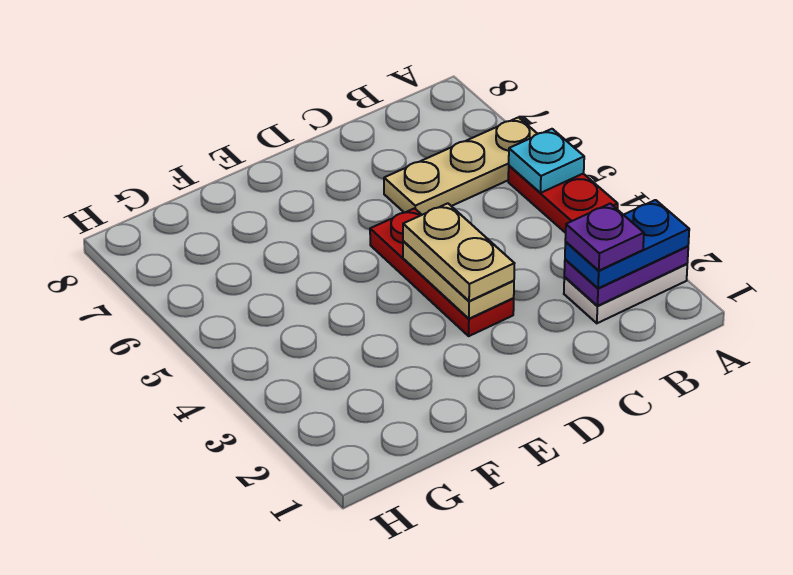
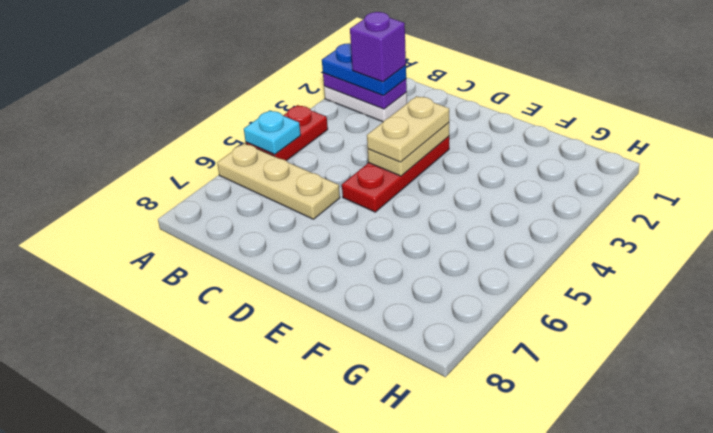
purple 1x1 plate [565,204,644,271] -> purple 1x1 brick [350,12,406,82]

